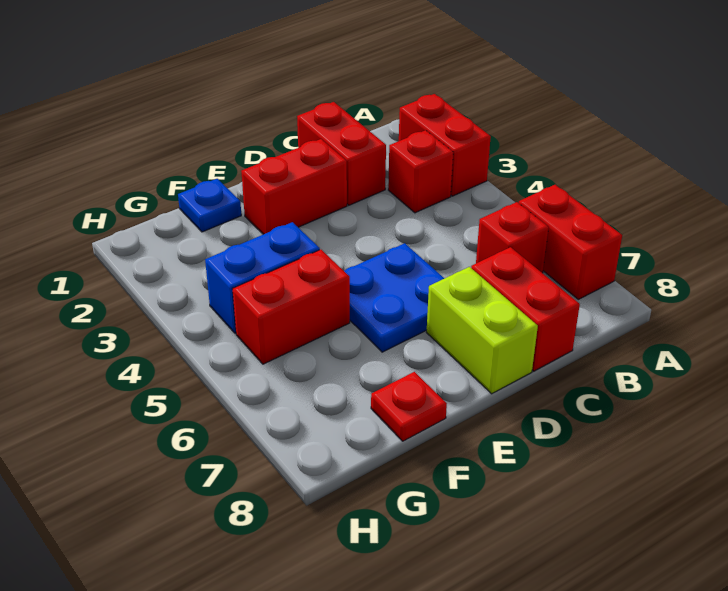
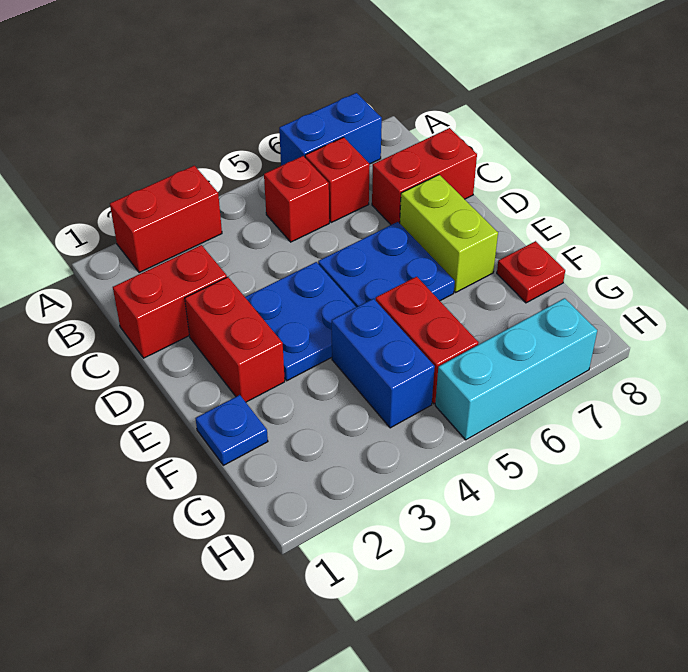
red 1x2 brick [519,185,622,299] -> blue 1x2 brick [279,93,382,166]
red 1x1 brick [388,130,453,213] -> red 1x1 brick moved to [264,156,329,242]
none -> blue 2x2 plate [245,262,356,381]
lime 1x2 brick [427,267,538,394] -> lime 1x2 brick turned to [400,175,498,292]
none -> cyan 1x3 brick [435,298,597,440]

